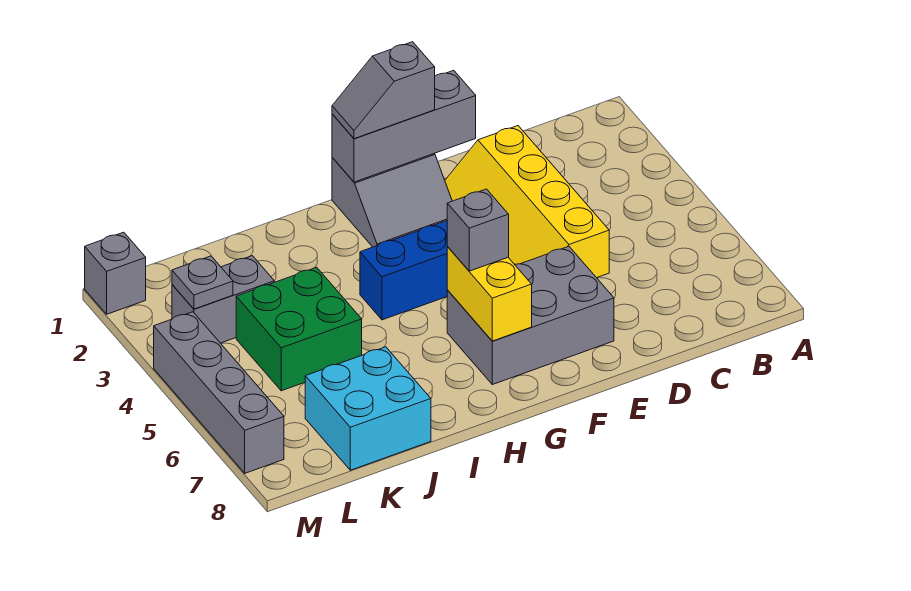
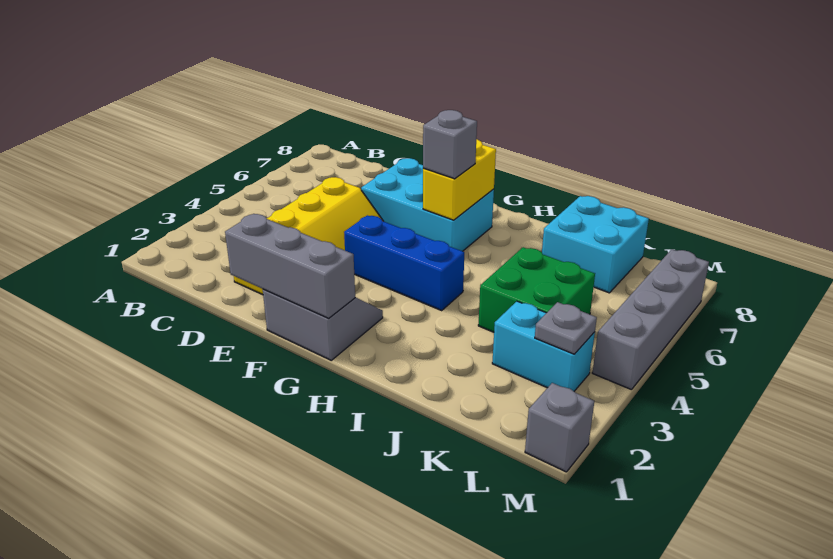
grey 2x3 brick [447,246,614,385] -> cyan 2x3 brick [361,158,494,251]
grey 1x2 slope [332,42,435,139] -> none
grey 1x2 brick [172,256,274,343] -> cyan 1x2 brick [492,301,595,391]

